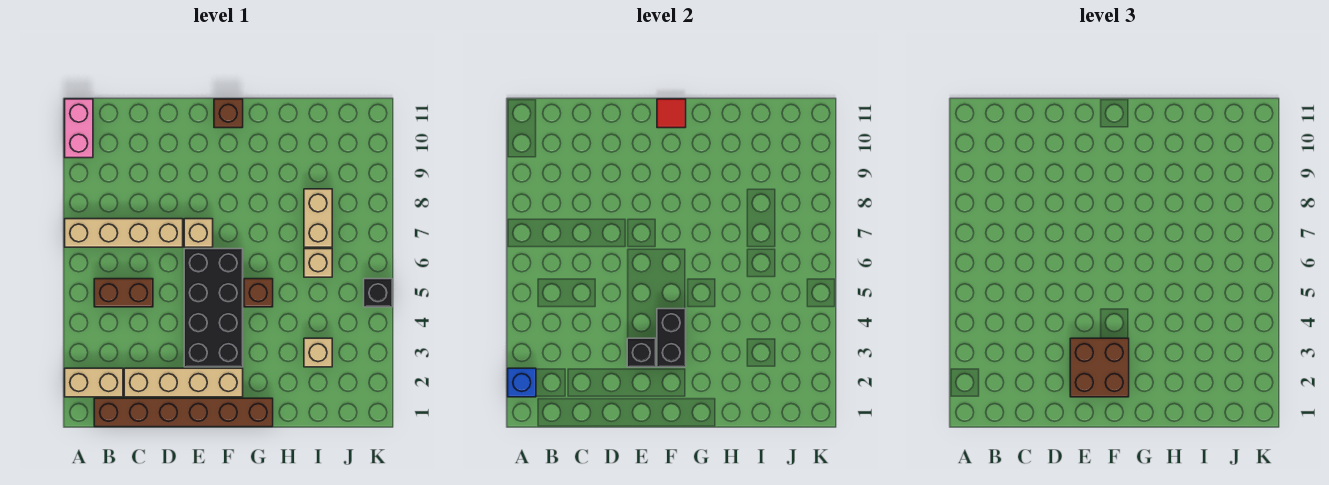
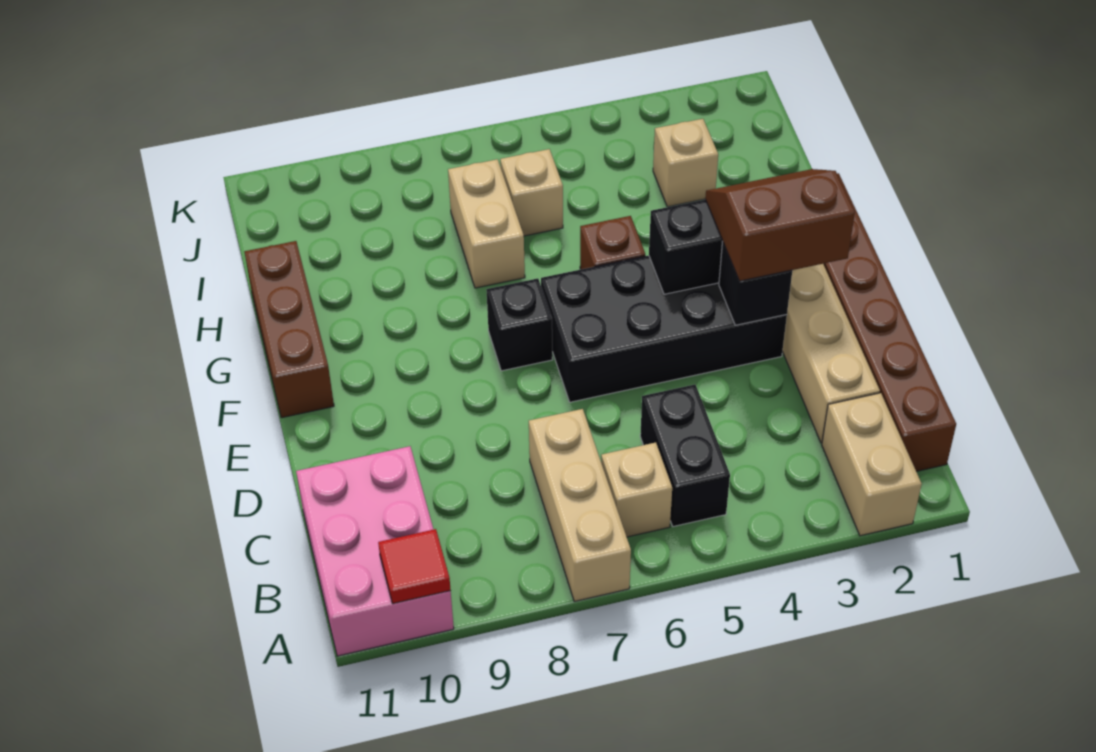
blue 1x1 brick [508,368,536,397] -> none
tan 1x4 brick [65,219,183,247] -> tan 1x3 brick [529,409,631,601]
pink 1x2 brick [65,99,93,158] -> pink 2x3 brick [296,446,454,656]
brown 1x2 brick [94,279,153,307] -> black 1x2 brick [640,385,730,527]
brown 2x2 brick [1070,338,1129,397] -> brown 2x2 slope [705,169,855,281]
tan 1x1 brick [184,219,213,247] -> tan 1x1 brick moved to [601,443,672,537]
brown 1x1 brick [214,99,243,128] -> brown 1x3 brick [245,241,334,418]
red 1x1 tile [657,99,686,128] -> red 1x1 tile moved to [378,529,451,604]
tan 1x2 brick [304,189,332,247] -> tan 1x2 brick turned to [448,159,525,288]
black 1x1 brick [364,279,392,307] -> black 1x1 brick moved to [486,278,553,371]

